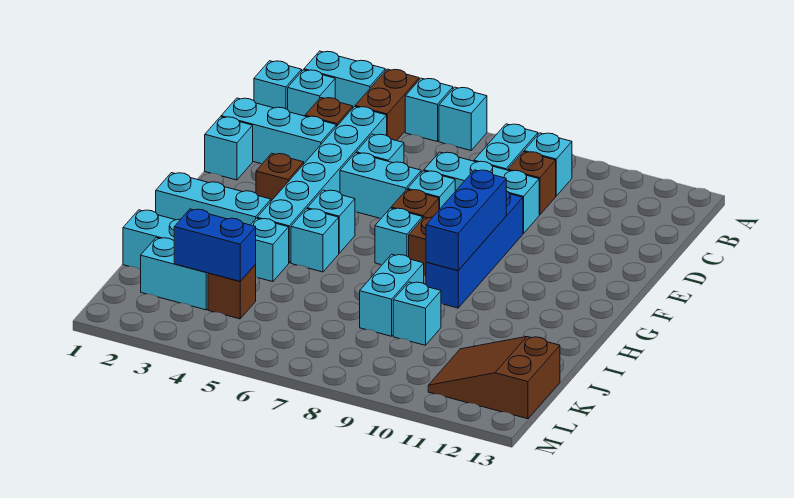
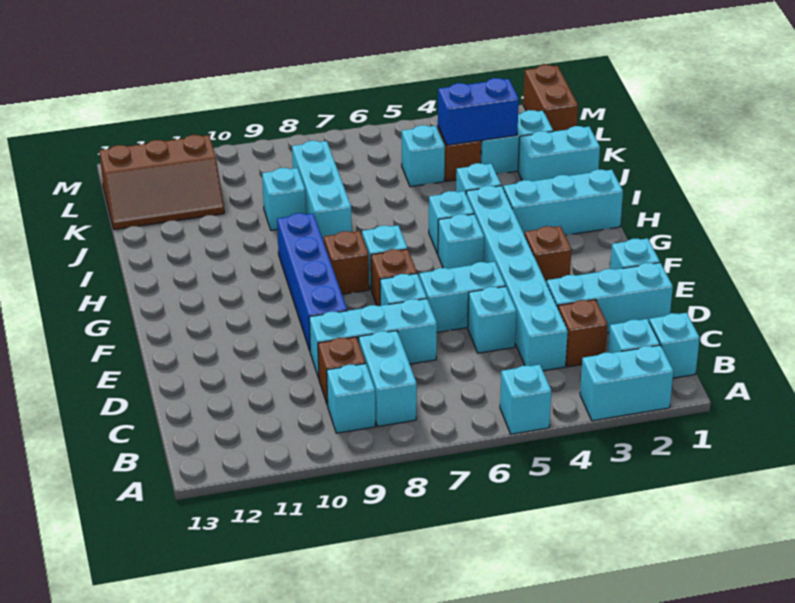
brown 1x2 brick [355,69,419,141] -> brown 1x2 brick moved to [523,65,578,131]
cyan 1x1 brick [439,87,487,150] -> cyan 1x1 brick moved to [402,125,445,187]
blue 1x3 brick [426,170,506,271] -> none
cyan 1x2 brick [360,254,424,336] -> cyan 1x3 brick [292,141,352,241]
brown 2x3 slope [428,337,560,419] -> brown 2x3 slope turned to [100,135,224,230]

